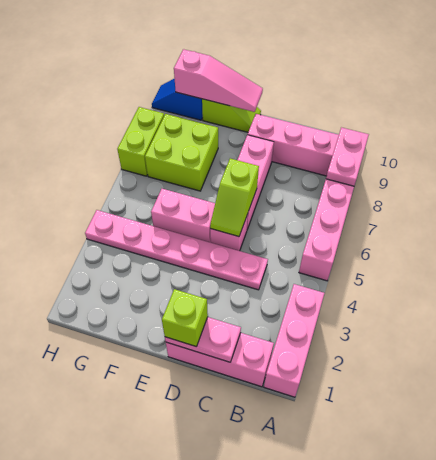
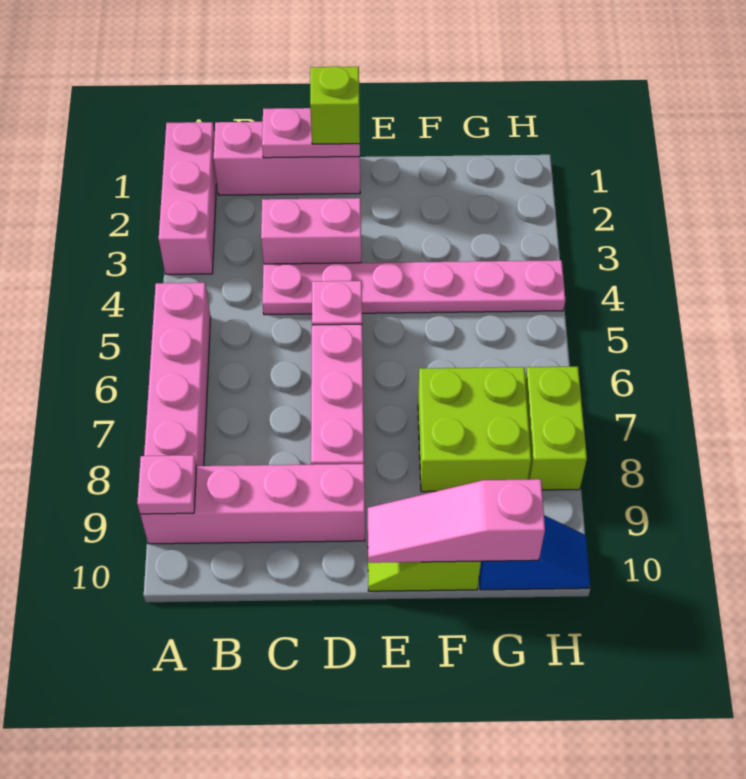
pink 1x2 plate [326,127,369,186] -> pink 1x1 plate [137,455,197,514]
lime 1x2 slope [210,158,259,237] -> none
pink 1x2 brick [151,189,215,243] -> pink 1x2 brick moved to [261,198,361,264]

